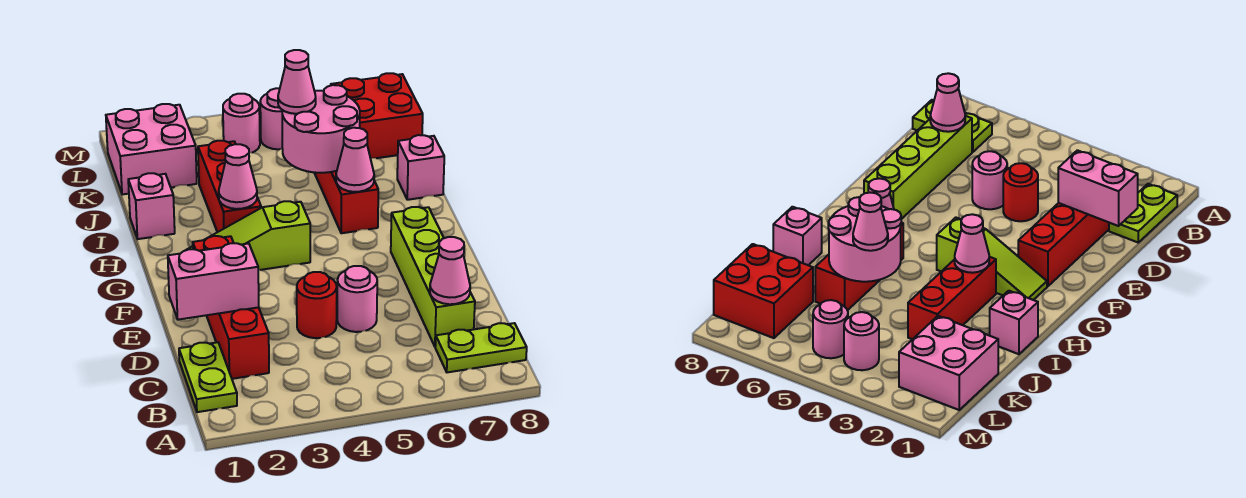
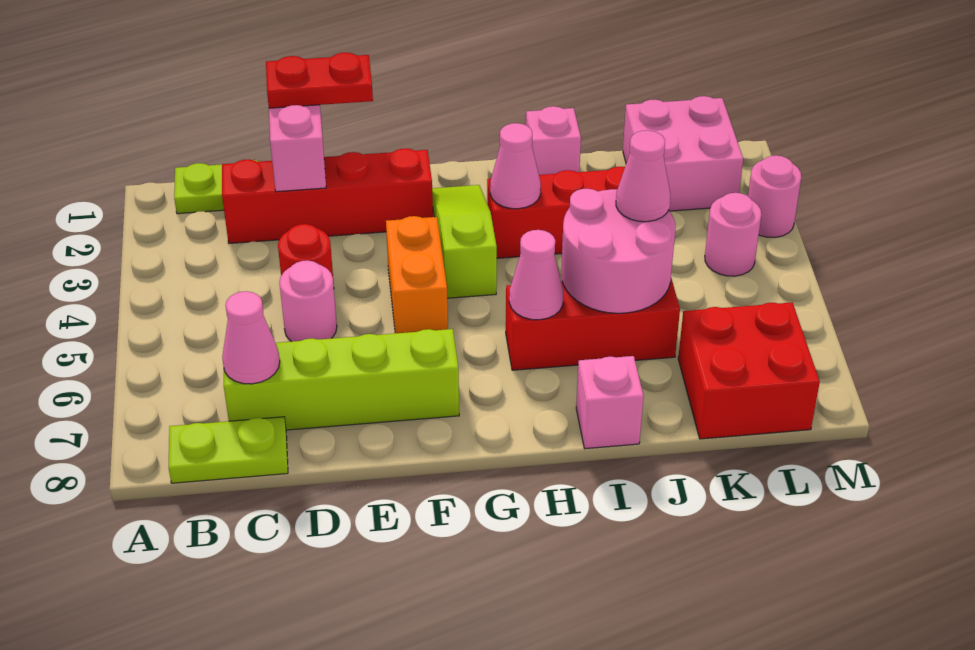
lime 1x2 plate [435,323,527,372] -> lime 1x2 plate turned to [169,417,288,483]
none -> red 1x2 plate [266,53,373,108]
none -> orange 1x2 brick [386,216,448,333]
pink 1x1 round brick [260,88,282,149] -> pink 1x1 round brick moved to [748,155,801,237]

